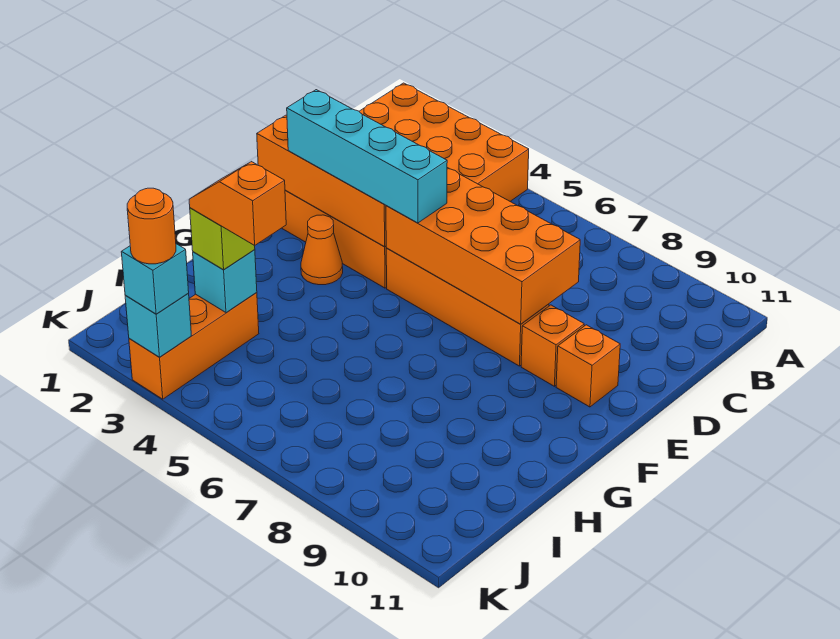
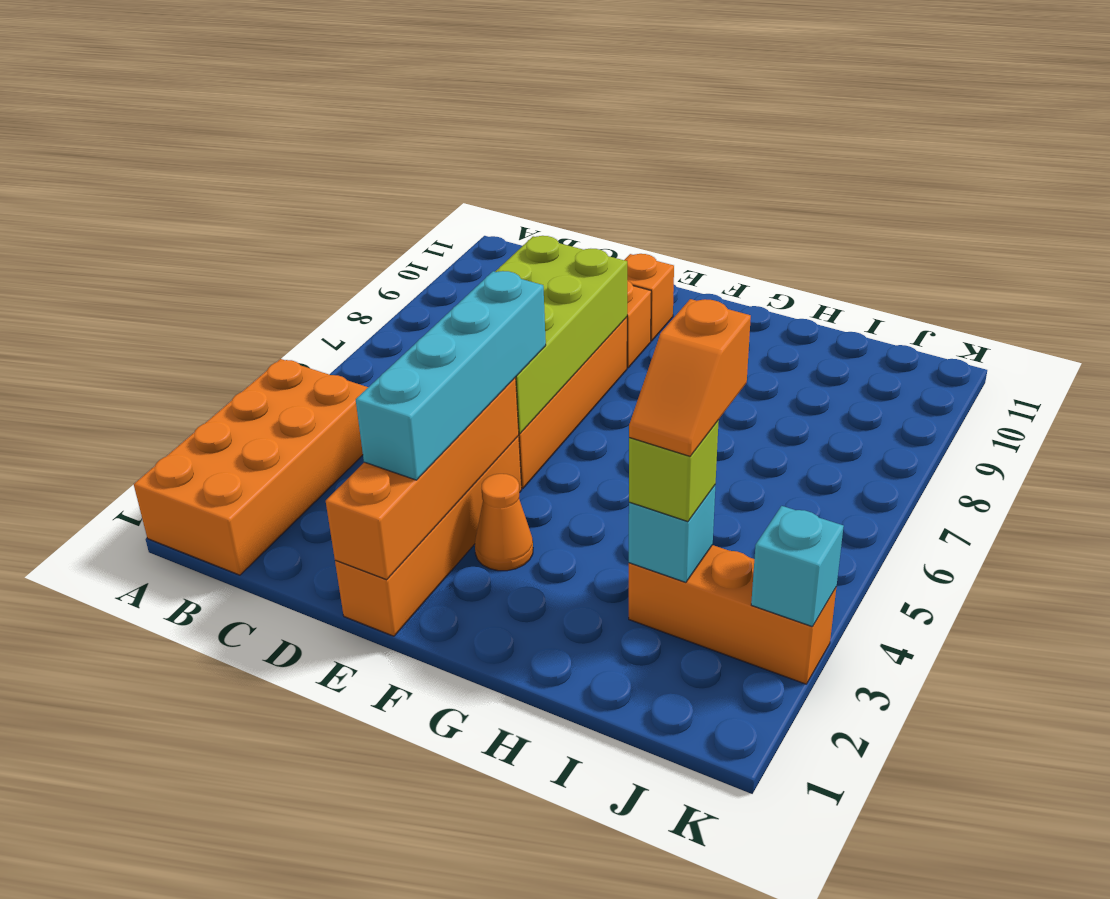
orange 2x4 brick [386,168,580,324] -> lime 2x4 brick [495,236,627,433]
cyan 1x1 brick [121,244,189,314] -> none
orange 1x1 round brick [127,188,176,264] -> none

